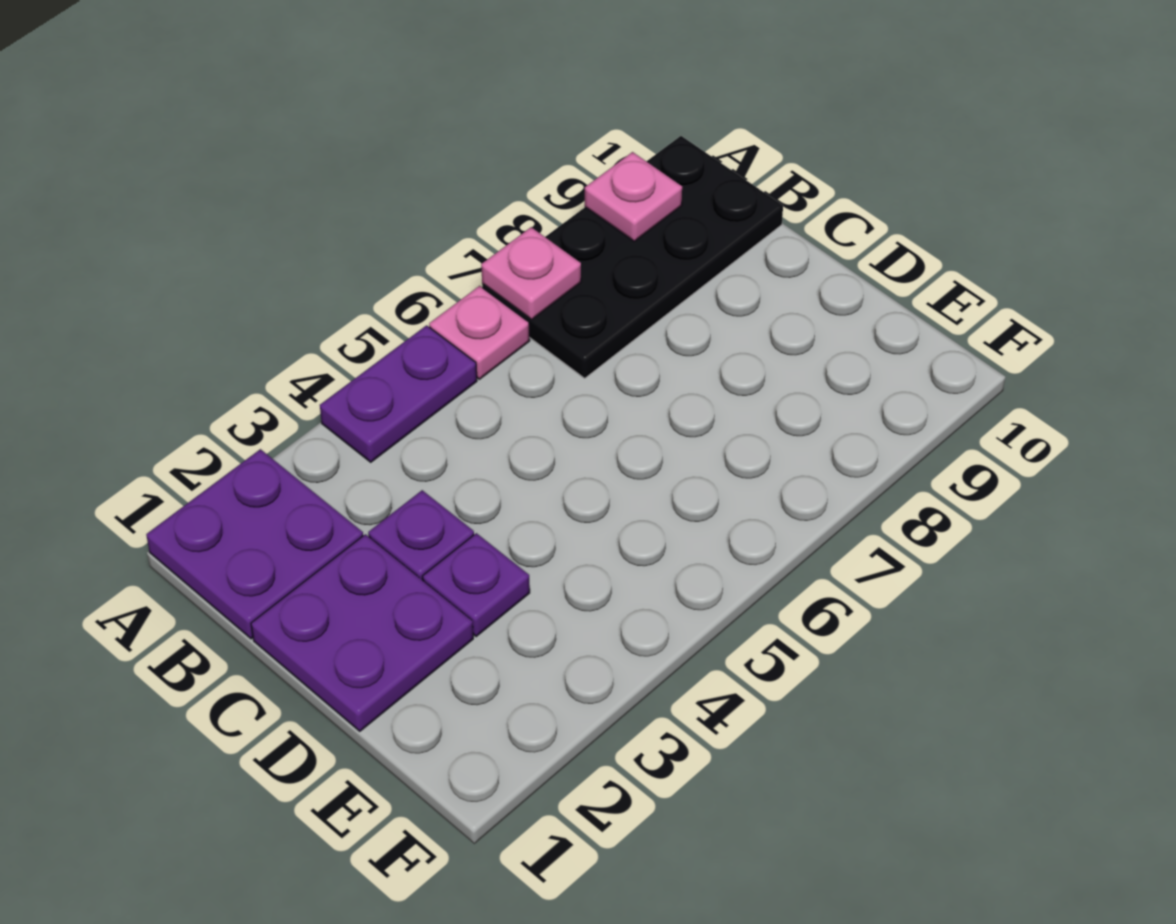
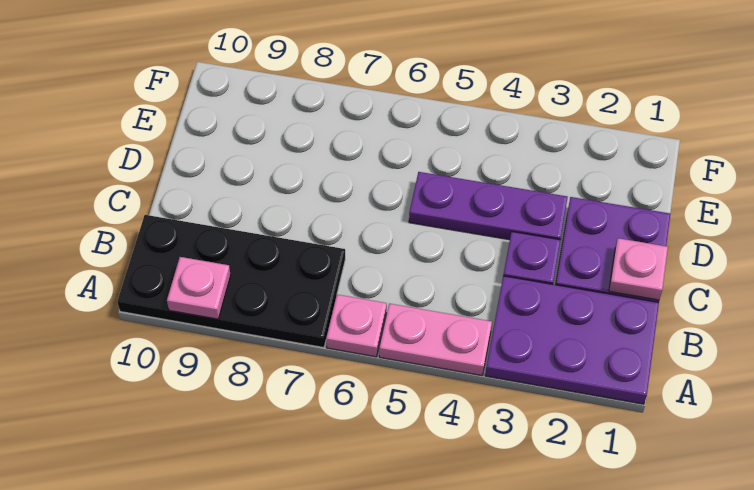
purple 2x2 plate [146,449,363,639] -> purple 2x3 plate [485,276,659,404]
purple 1x2 plate [320,325,477,462] -> pink 1x2 plate [379,303,492,376]
pink 1x1 plate [481,227,581,320] -> pink 1x1 plate moved to [609,238,668,300]
purple 1x1 plate [423,533,530,637] -> purple 1x3 plate [409,172,568,240]

